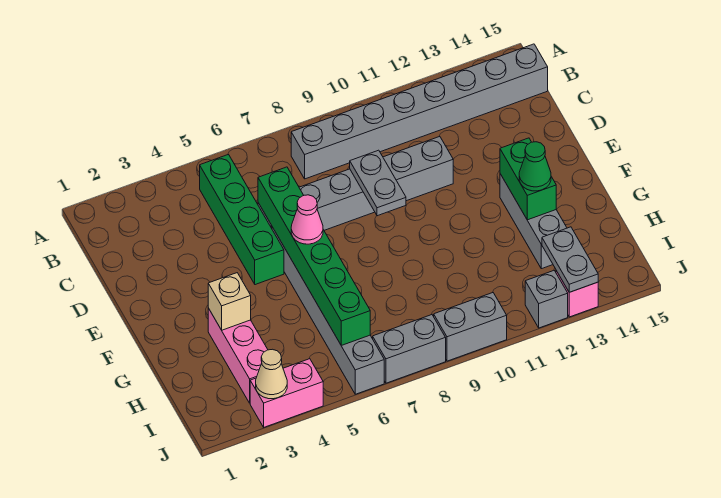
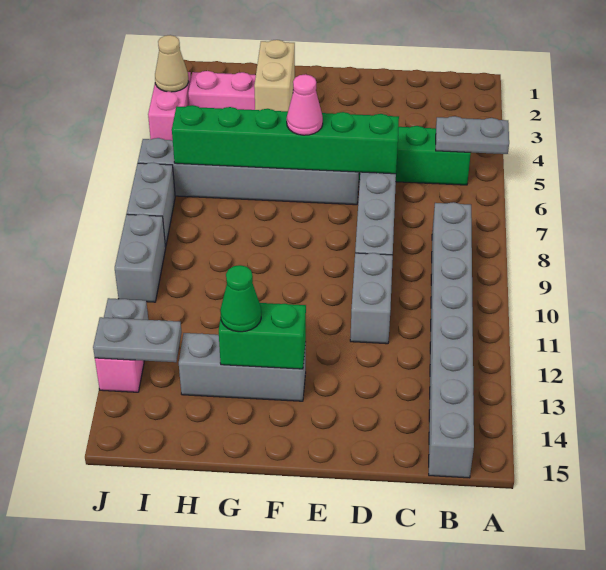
grey 1x2 plate [350,150,406,216] -> grey 1x2 plate moved to [436,116,509,154]
tan 1x1 brick [208,273,251,330] -> tan 1x2 brick [254,40,295,111]

